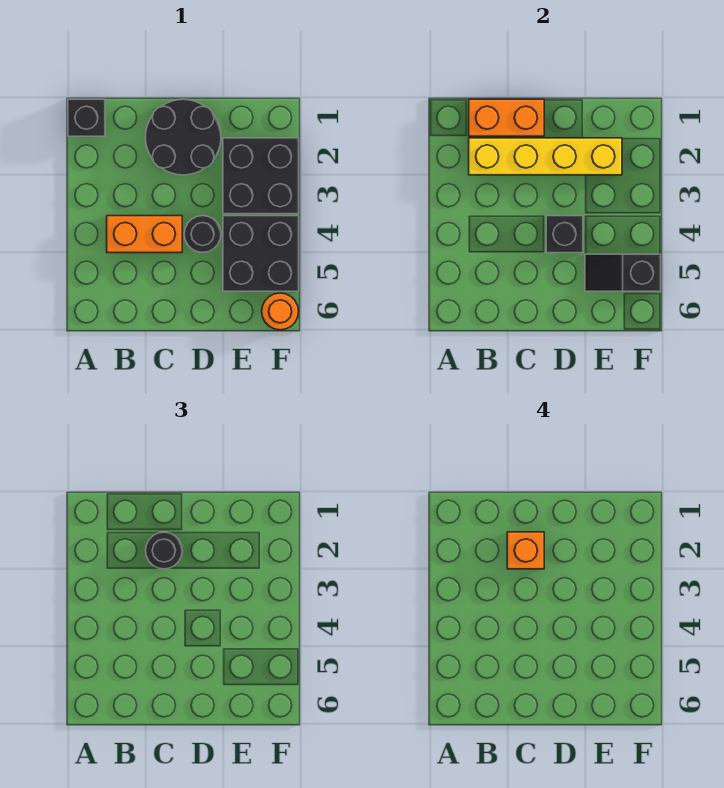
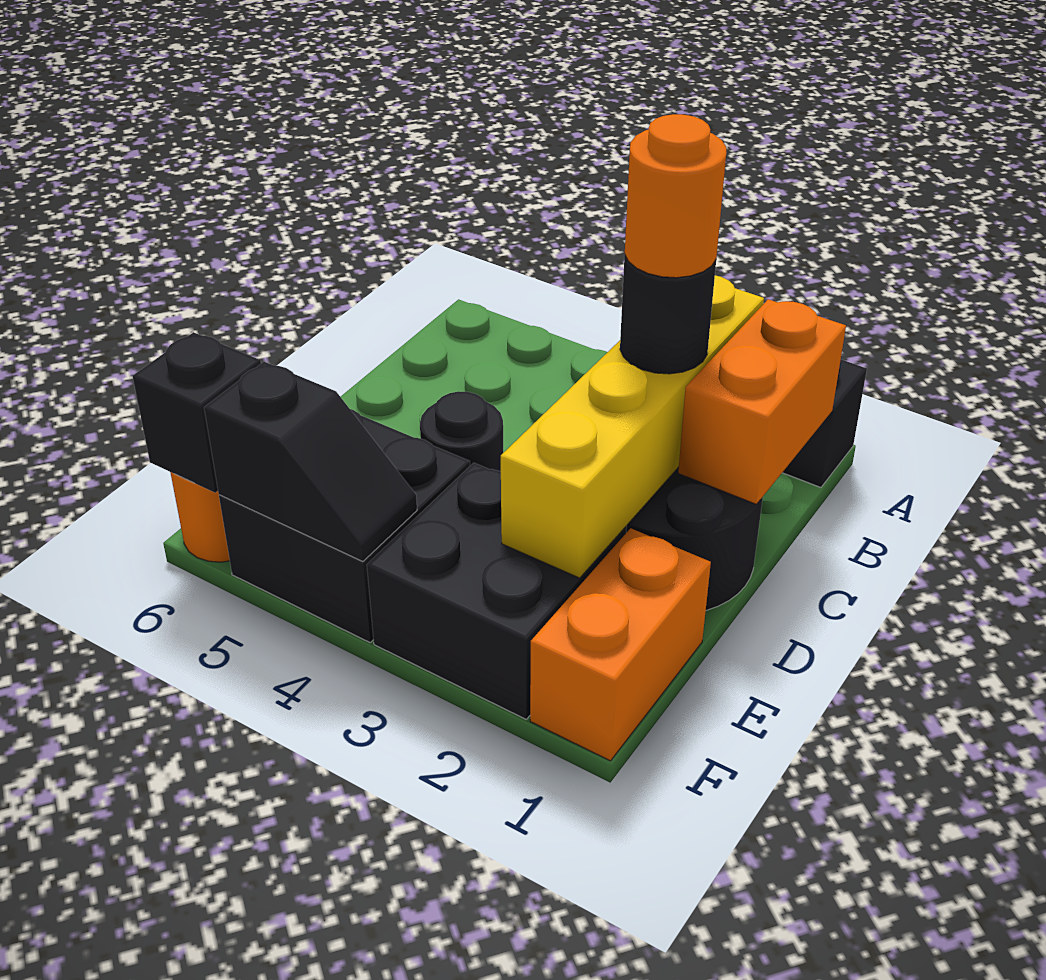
orange 1x2 brick [107,216,182,253] -> orange 1x2 brick moved to [530,528,711,761]
orange 1x1 brick [507,532,544,569] -> orange 1x1 round brick [625,114,726,278]
black 1x1 brick [546,216,583,253] -> black 1x1 brick moved to [133,332,261,493]
black 1x2 slope [585,254,661,291] -> black 1x2 slope turned to [204,362,417,562]

